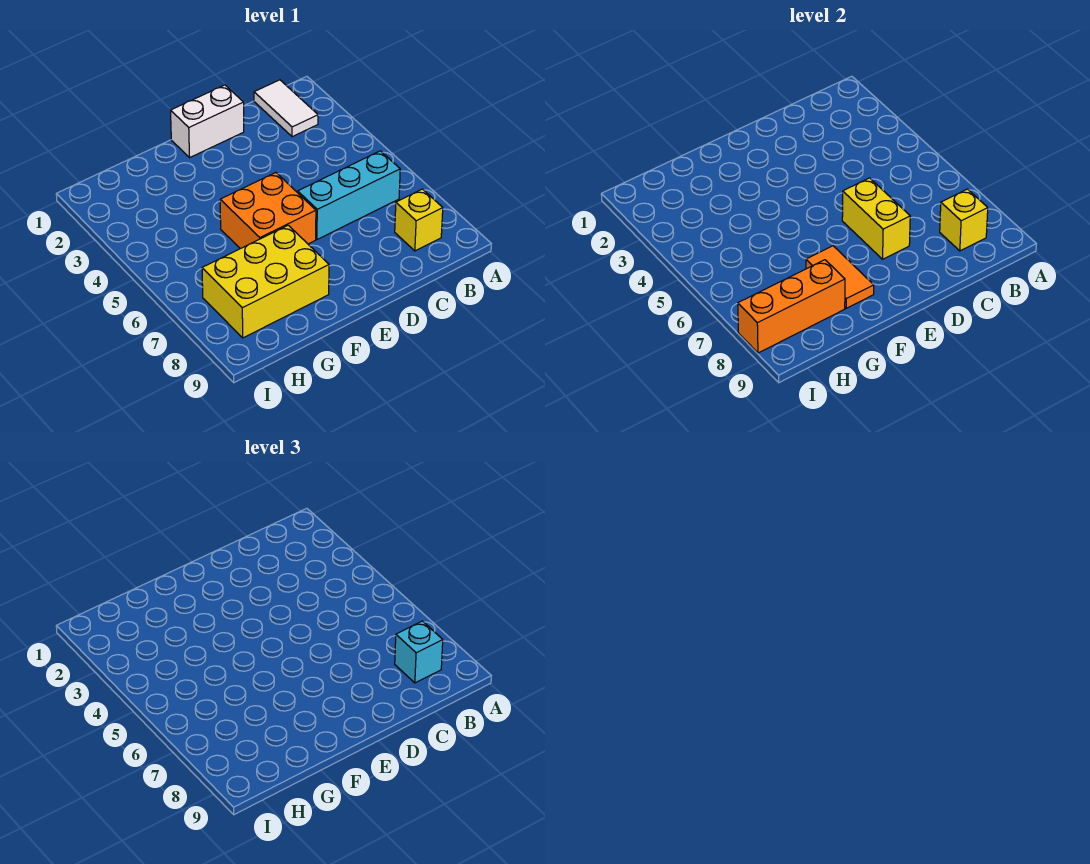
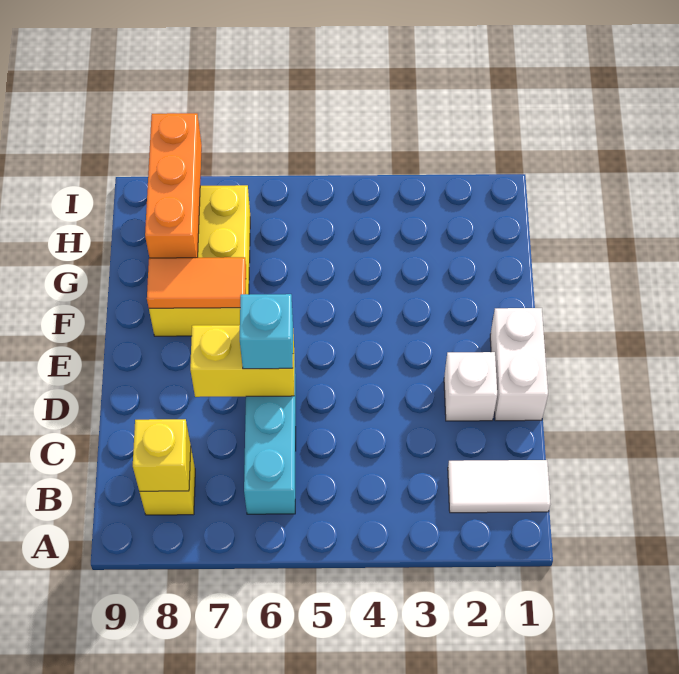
cyan 1x1 brick [395,621,443,683] -> cyan 1x1 brick moved to [240,294,293,369]
none -> white 1x1 brick [444,352,497,421]
orange 2x2 brick [220,173,316,249] -> none

